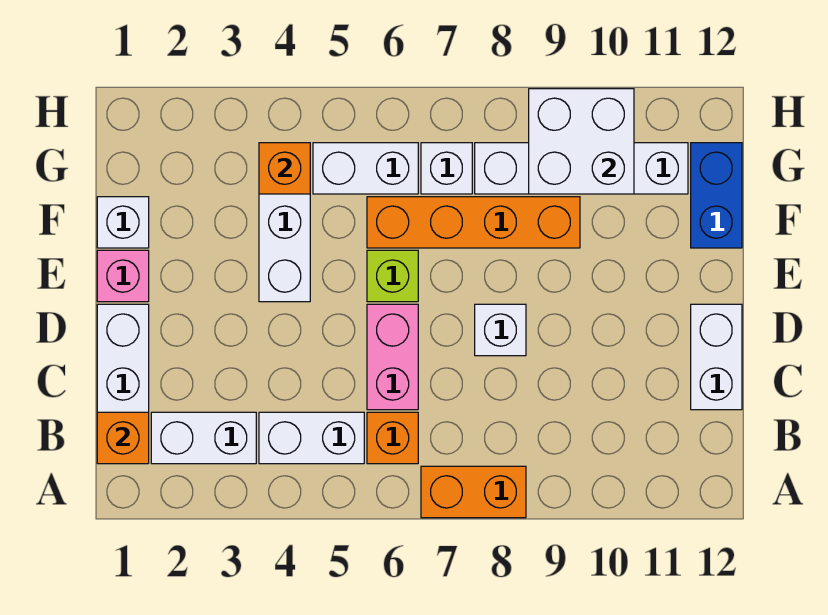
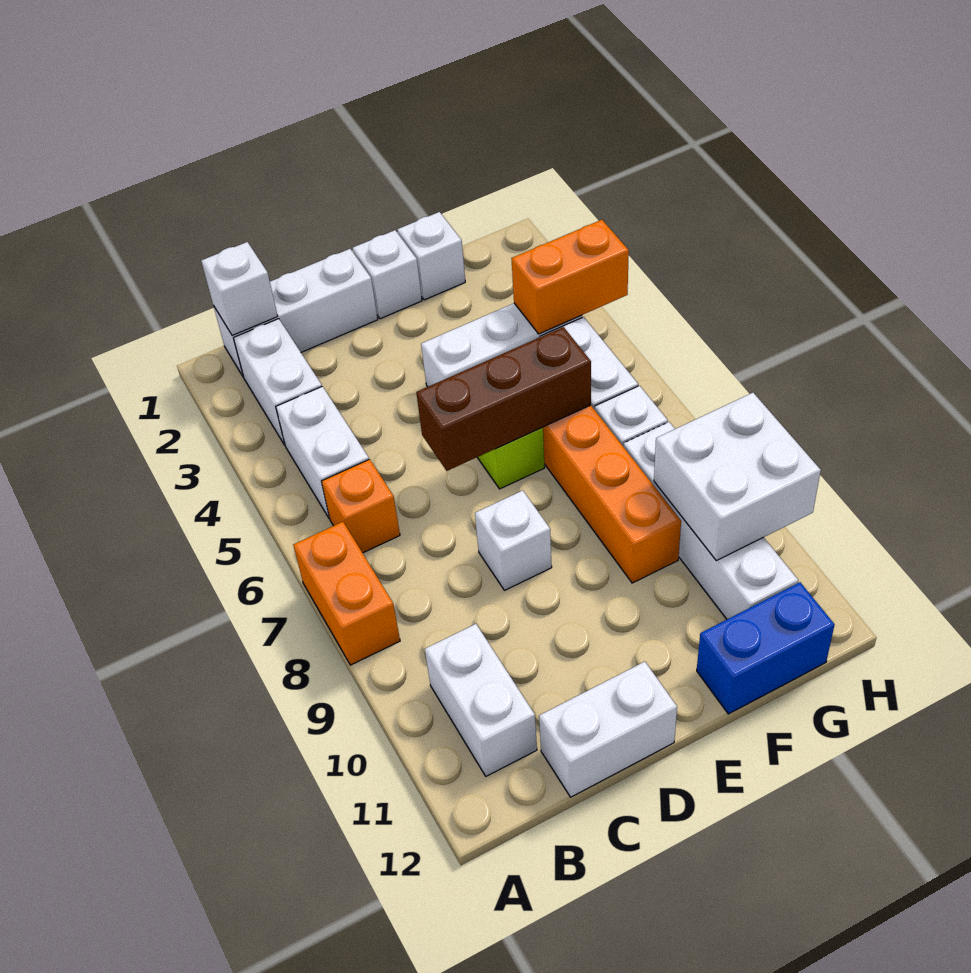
orange 1x1 brick [97,412,149,464] -> white 1x1 brick [201,242,278,336]
none -> white 1x2 brick [425,624,537,776]
pink 1x2 brick [367,304,418,410] -> none
none -> brown 1x3 brick [416,327,591,471]
pink 1x1 brick [97,250,149,302] -> white 1x1 brick [353,230,422,319]
orange 1x1 brick [259,143,310,194] -> orange 1x2 brick [511,220,629,334]

